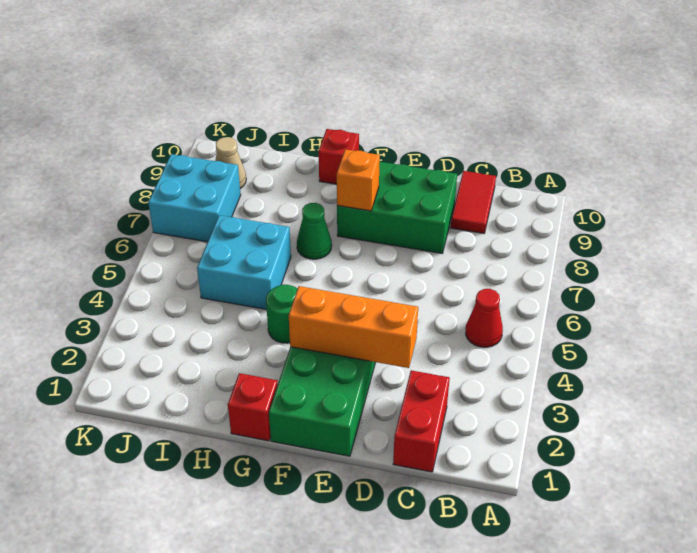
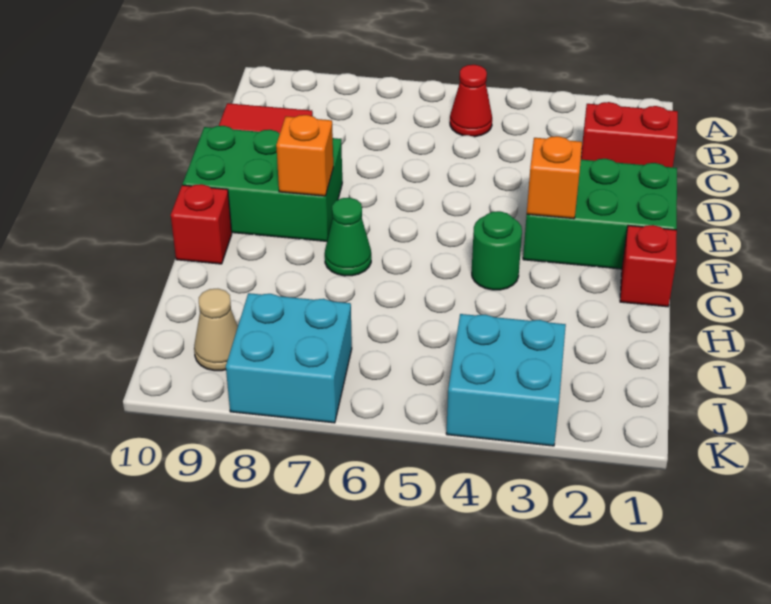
orange 1x3 brick [289,286,418,368] -> orange 1x1 brick [527,136,582,219]
green 2x3 brick [337,162,457,253] -> green 2x3 brick turned to [183,126,342,241]
cyan 2x2 brick [197,215,291,309] -> cyan 2x2 brick moved to [446,314,566,446]

